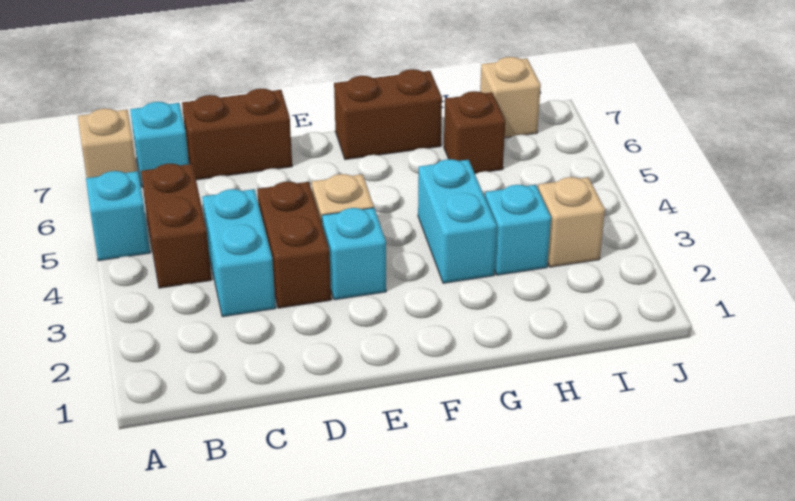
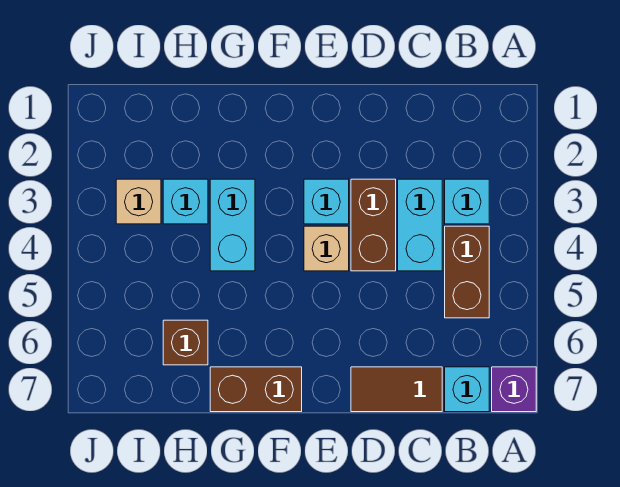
cyan 1x1 brick [86,171,150,261] -> cyan 1x1 brick moved to [445,179,489,224]
tan 1x1 brick [78,108,137,178] -> purple 1x1 brick [492,367,536,412]
brown 1x2 brick [182,89,292,180] -> brown 1x2 tile [351,367,442,412]
tan 1x1 brick [480,57,541,138] -> none

